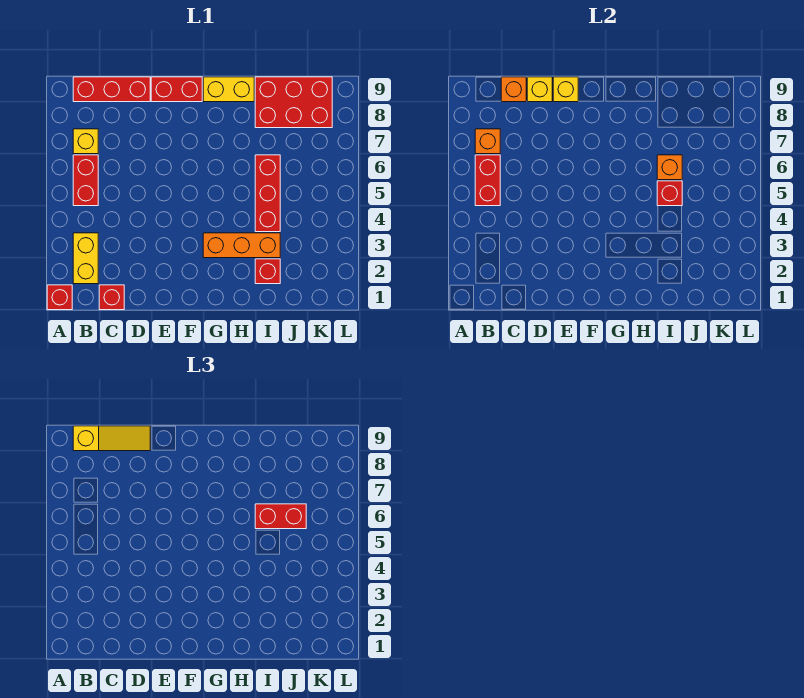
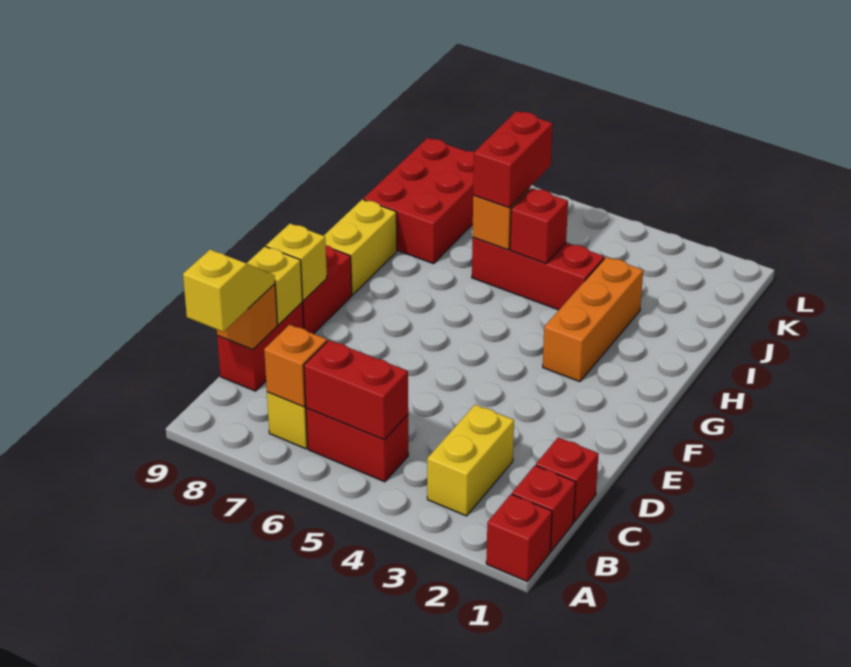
yellow 1x2 brick [73,233,98,284] -> yellow 1x2 brick turned to [427,405,514,516]
red 1x3 brick [73,77,150,102] -> red 1x2 brick [217,303,304,391]
yellow 1x3 slope [73,426,150,451] -> yellow 1x2 slope [183,250,275,332]
red 1x1 brick [255,259,280,284] -> red 1x1 brick moved to [512,465,576,551]

